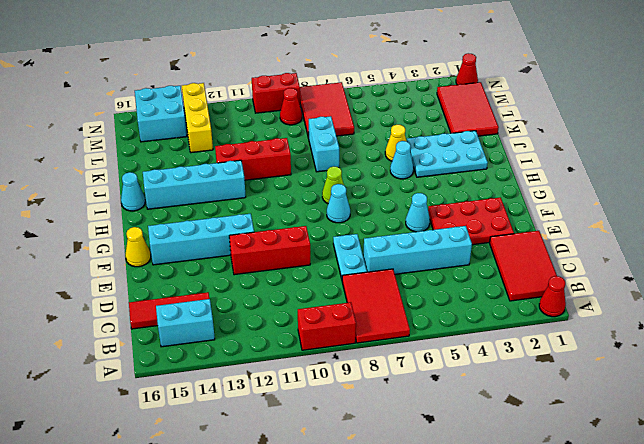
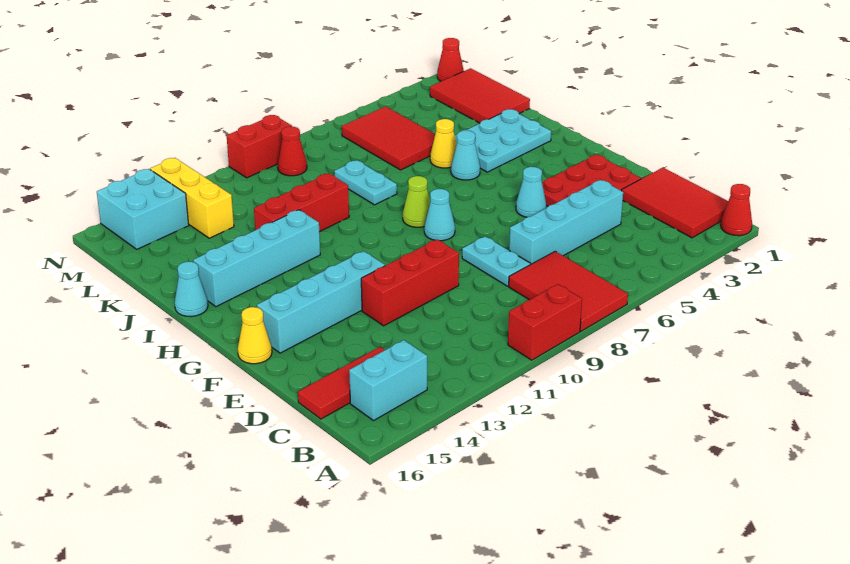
cyan 1x2 brick [309,116,339,172] -> cyan 1x2 plate [334,160,397,205]
red 2x3 tile [300,82,354,138] -> red 2x3 tile moved to [342,106,435,170]

